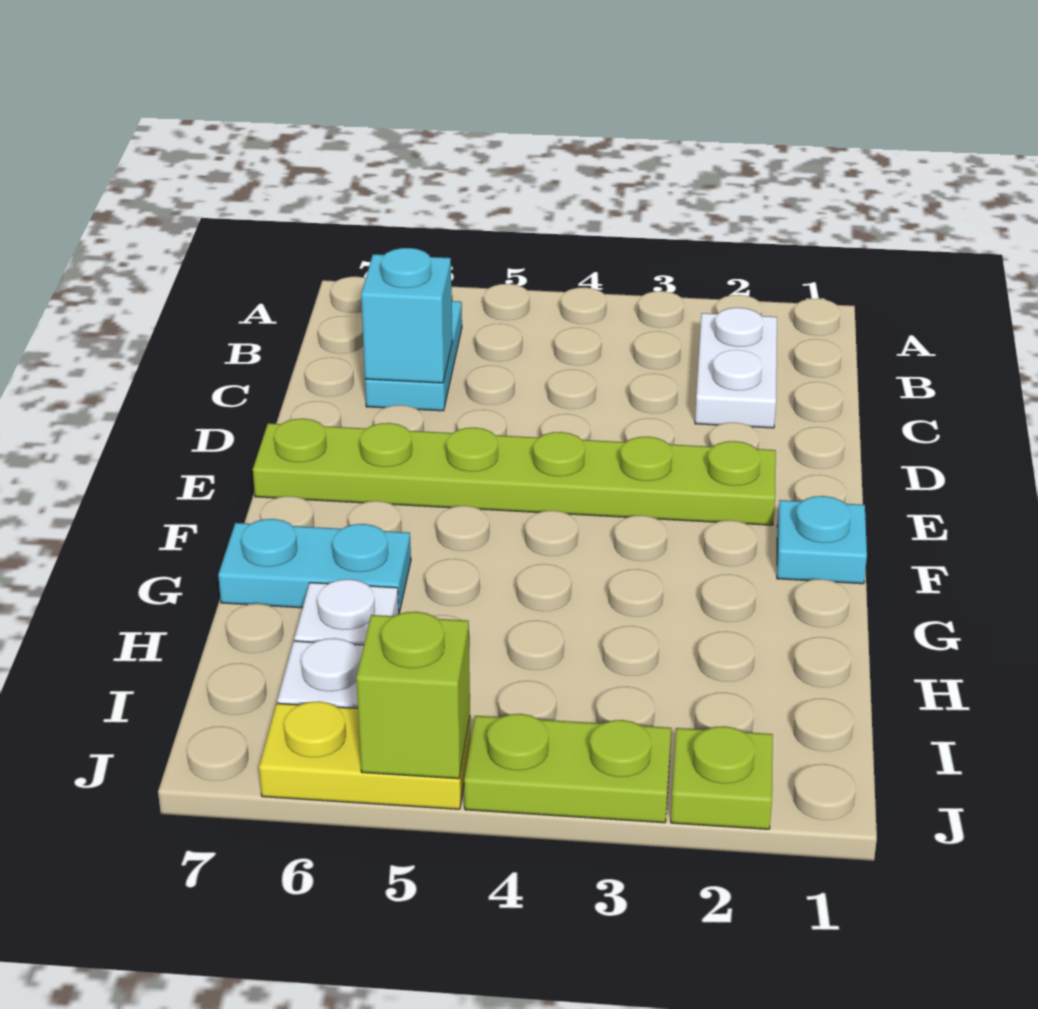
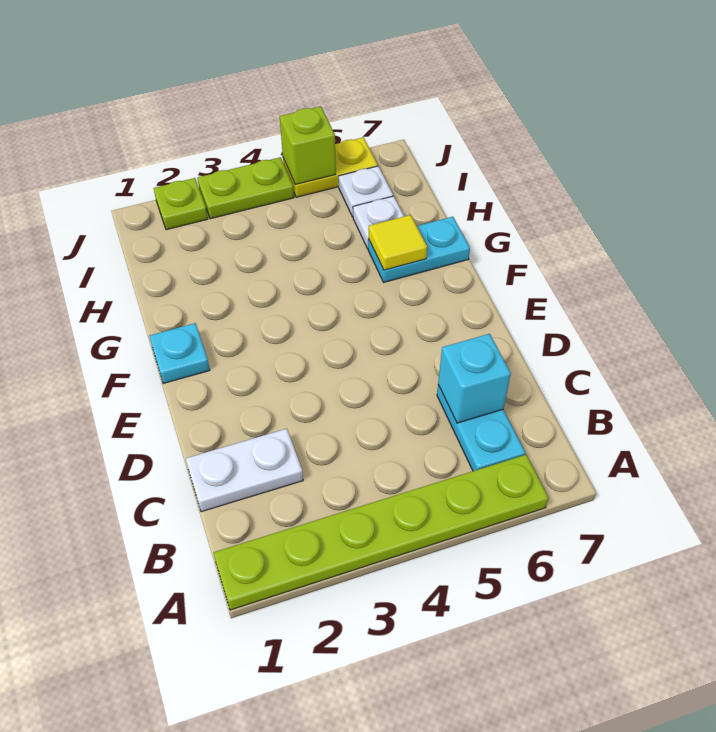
white 1x2 plate [695,308,777,428] -> white 1x2 plate turned to [186,429,303,512]
lime 1x6 plate [253,419,776,525] -> lime 1x6 plate moved to [214,455,549,610]
none -> yellow 1x1 tile [369,215,427,270]

